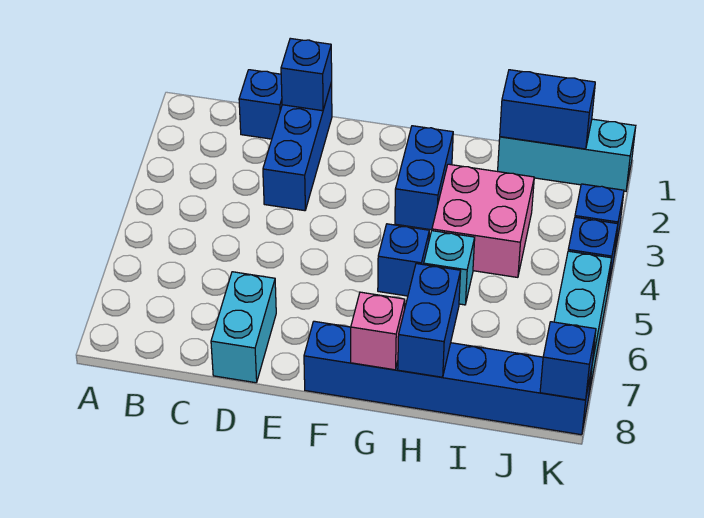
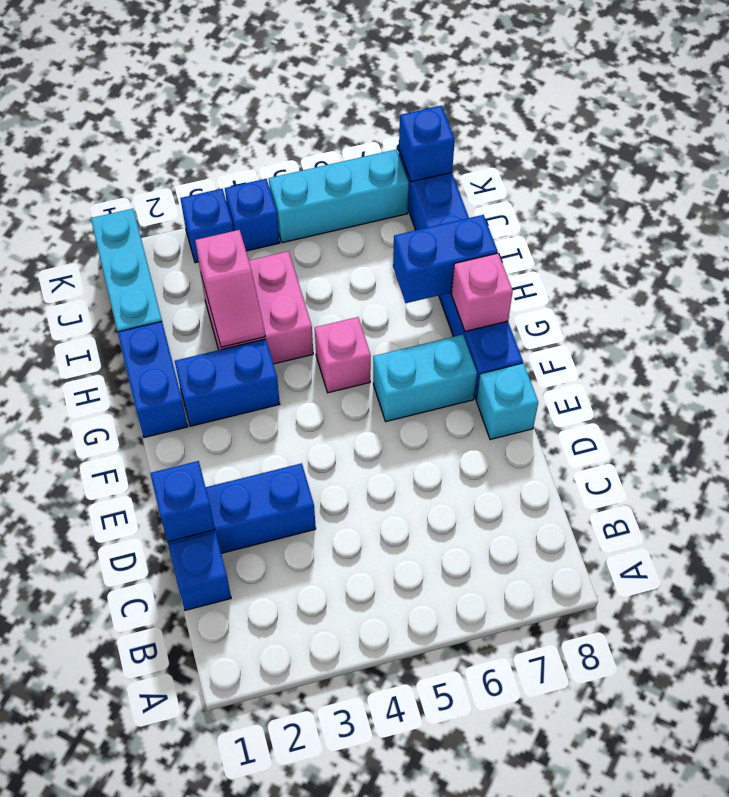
cyan 1x2 brick [211,272,276,383] -> cyan 1x2 brick moved to [373,335,477,421]
blue 1x1 brick [378,224,429,296] -> pink 1x1 brick [315,317,371,393]
none -> pink 1x2 slope [195,230,265,347]
cyan 1x1 brick [424,231,475,305] -> cyan 1x1 brick moved to [476,363,538,440]
blue 1x2 brick [500,70,595,149] -> blue 1x2 brick moved to [118,322,188,438]

